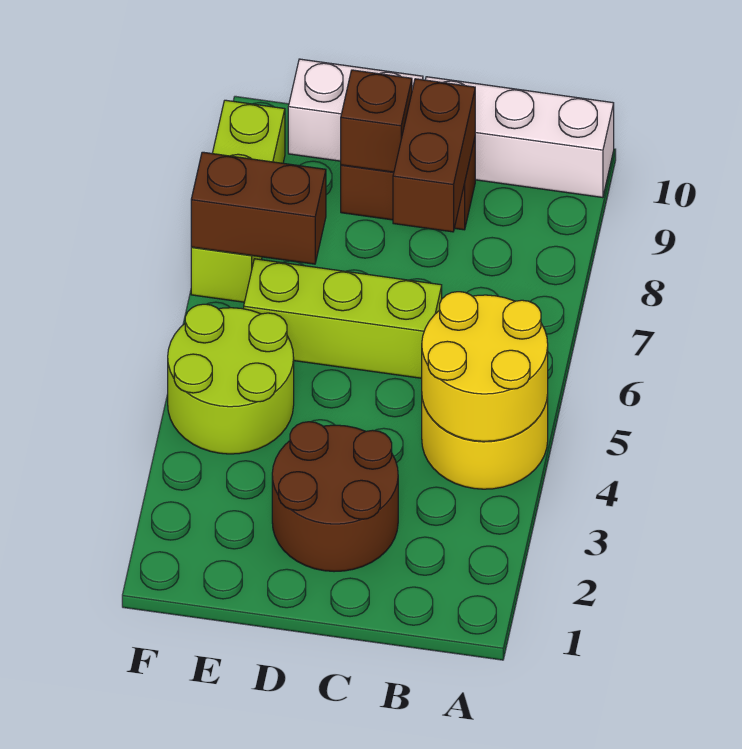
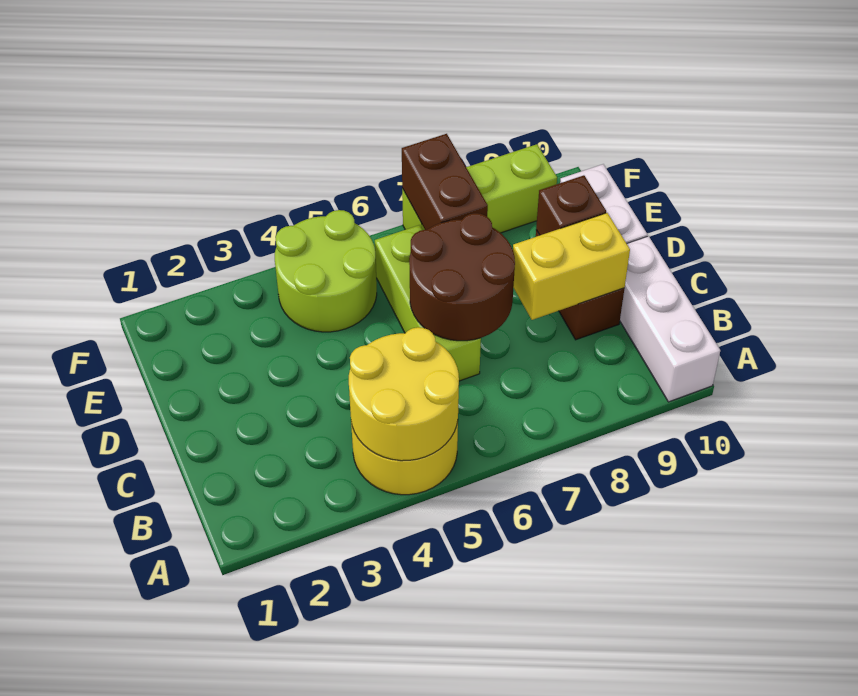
brown 2x2 round brick [272,422,398,572] -> brown 2x2 round brick moved to [409,213,515,341]
brown 1x2 brick [393,79,475,232] -> yellow 1x2 brick [513,213,630,320]

